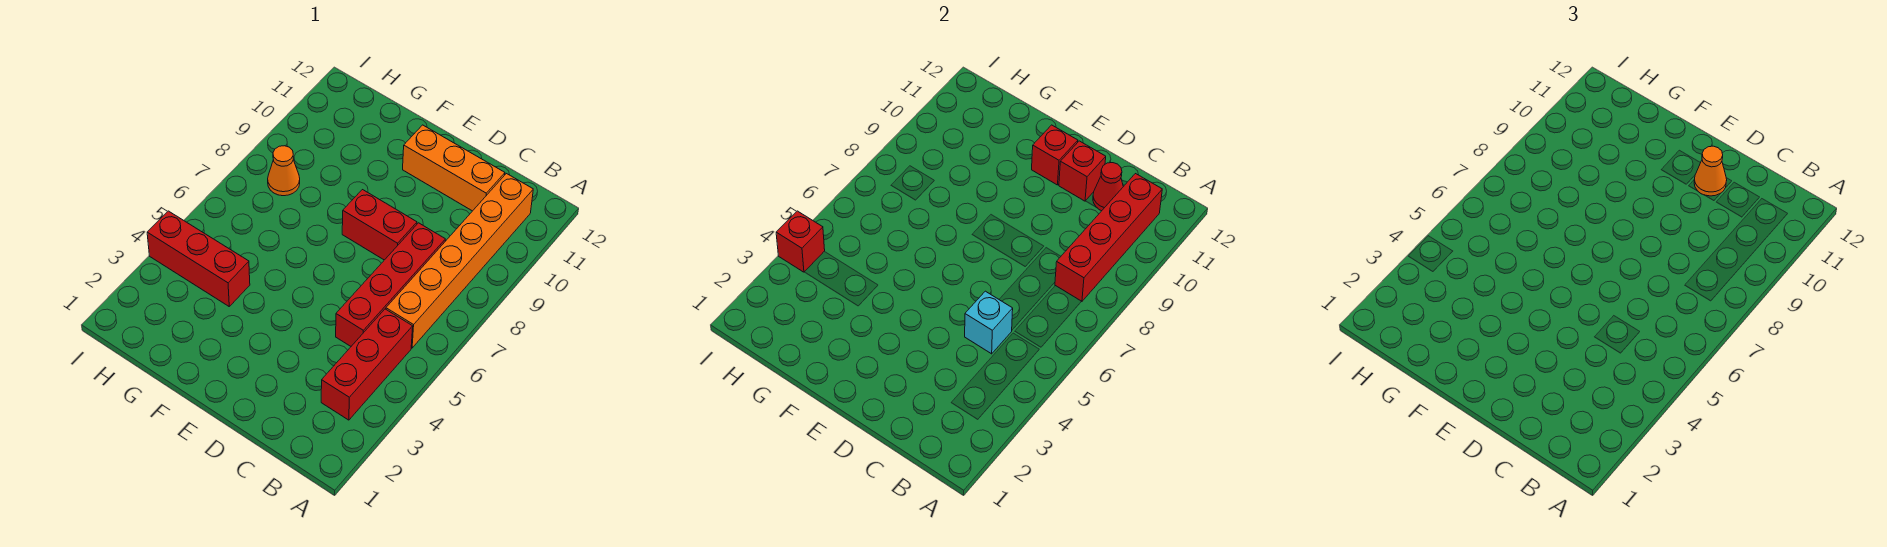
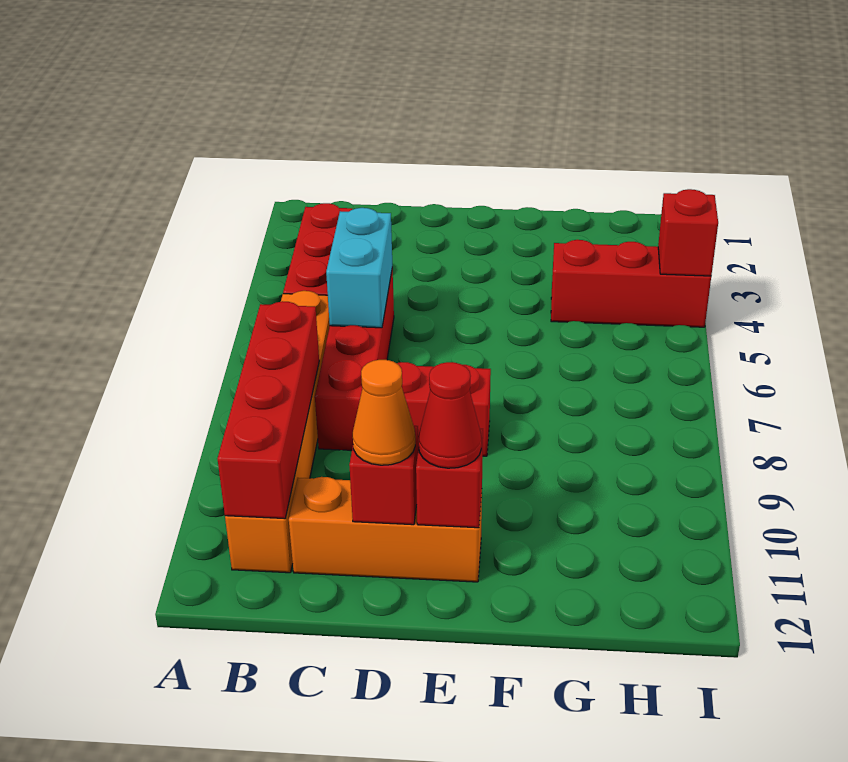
cyan 1x1 brick [965,291,1013,354] -> cyan 1x2 brick [326,208,392,328]
red 1x1 cone [1093,163,1123,211] -> red 1x1 cone moved to [418,362,482,468]
orange 1x1 cone [268,146,300,196] -> none

